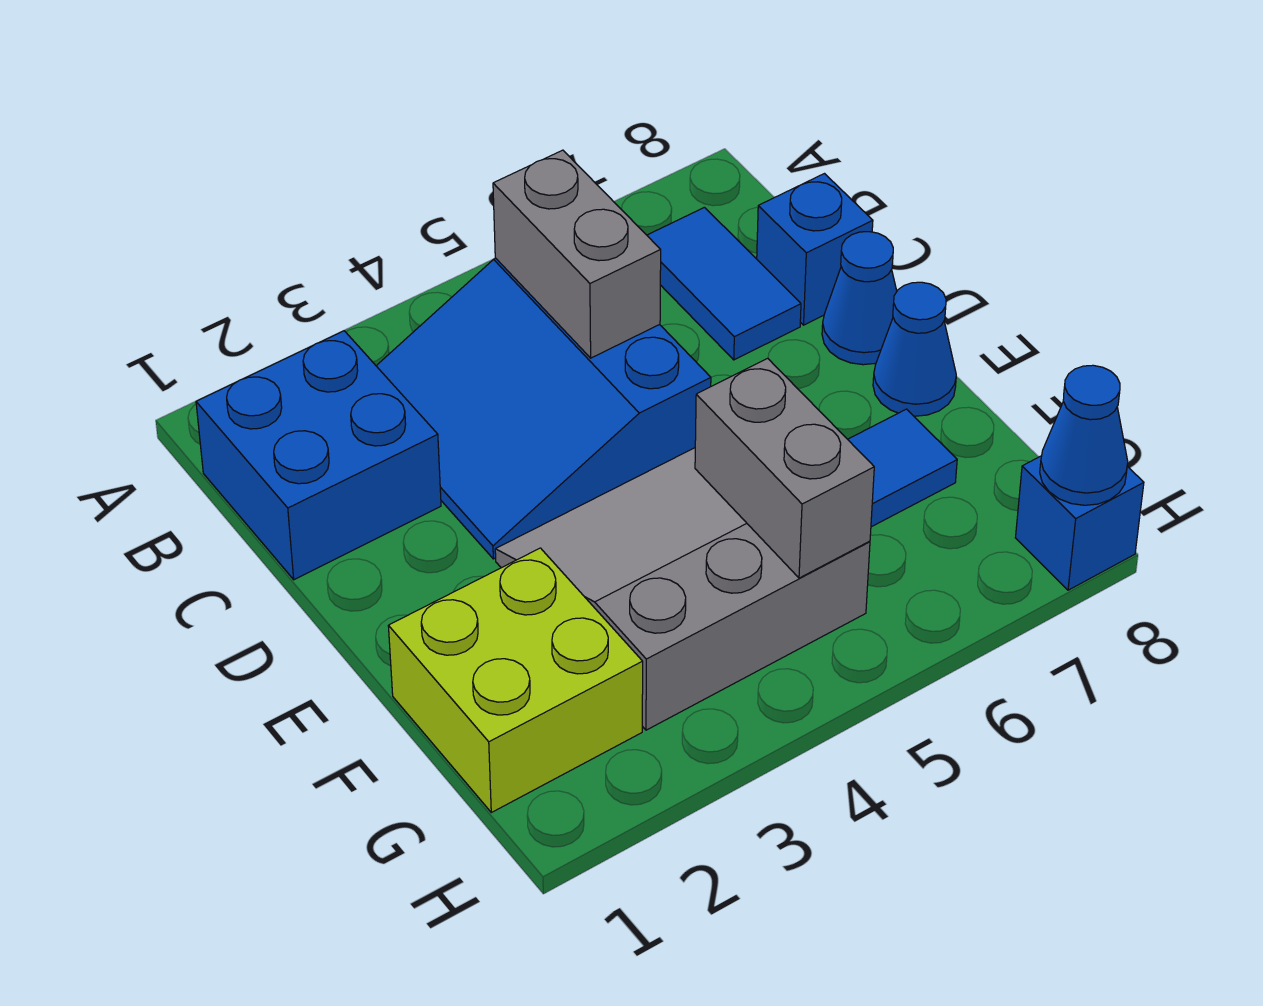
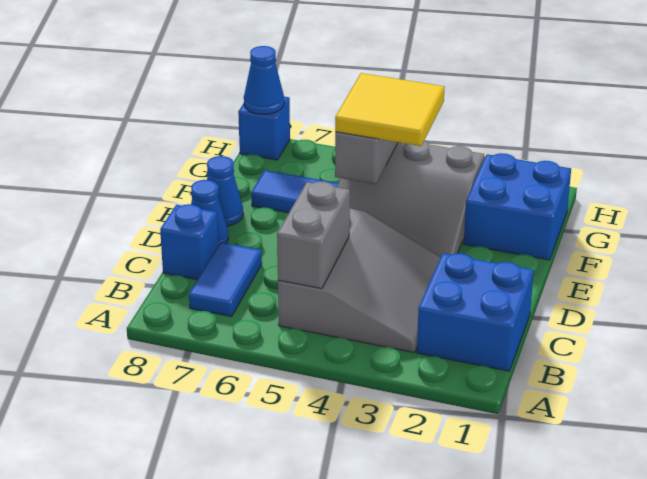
blue 3x3 slope [376,258,711,559] -> grey 3x3 slope [278,208,441,352]
lime 2x2 brick [388,548,643,812] -> blue 2x2 brick [464,153,571,260]
none -> yellow 2x2 tile [335,73,445,146]

